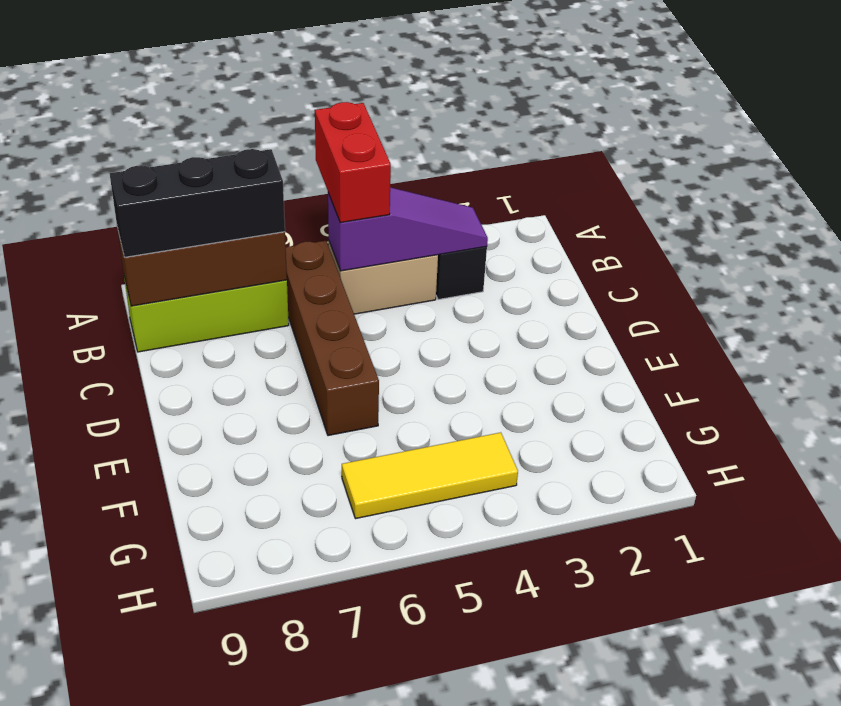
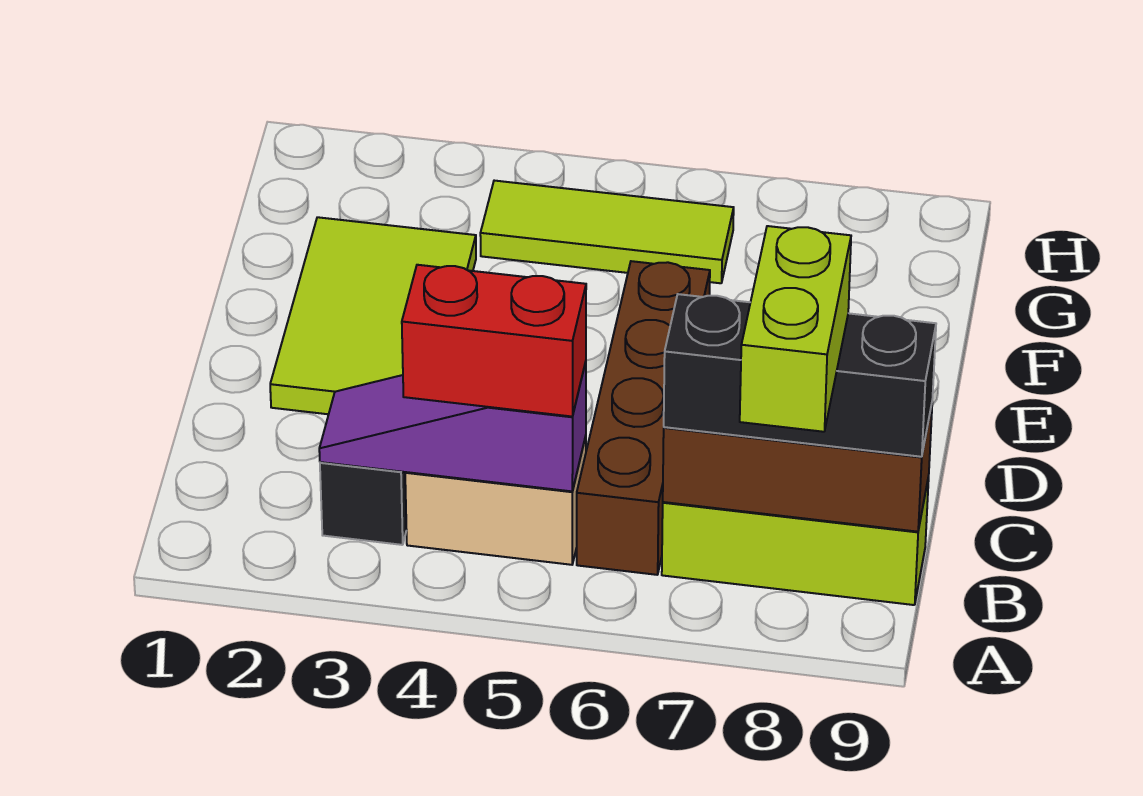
red 1x2 brick [315,102,391,223] -> red 1x2 brick turned to [402,265,586,417]
none -> lime 1x2 brick [740,226,851,432]
none -> lime 2x3 tile [270,217,476,414]
yellow 1x3 tile [342,432,518,519] -> lime 1x3 tile [480,181,734,283]

